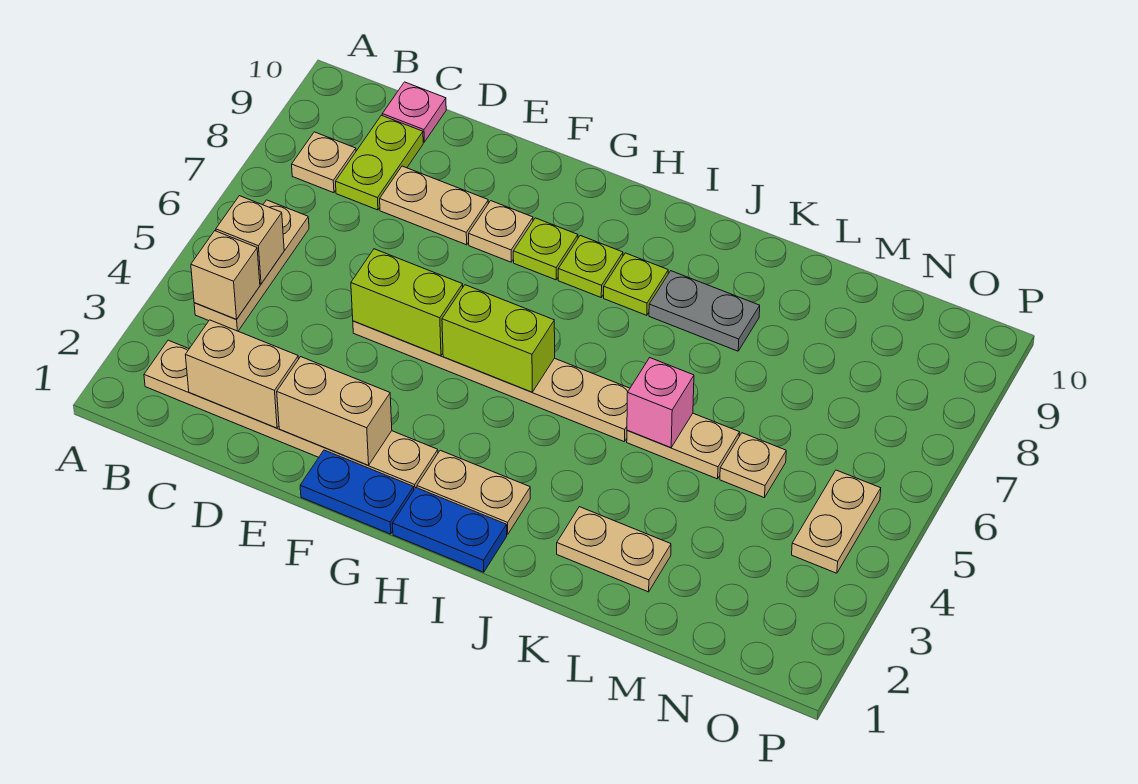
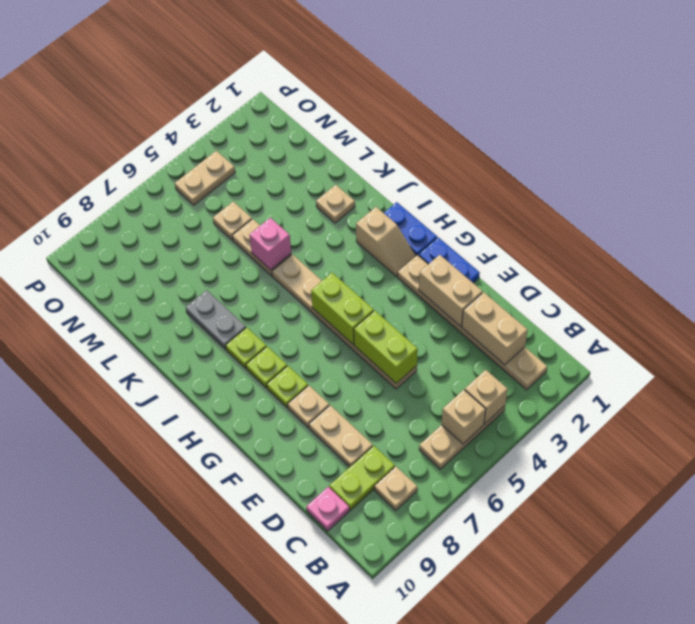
tan 1x2 plate [417,450,530,534] -> tan 1x2 slope [356,207,416,276]
tan 1x2 plate [557,507,671,592] -> tan 1x1 plate [316,185,355,223]

